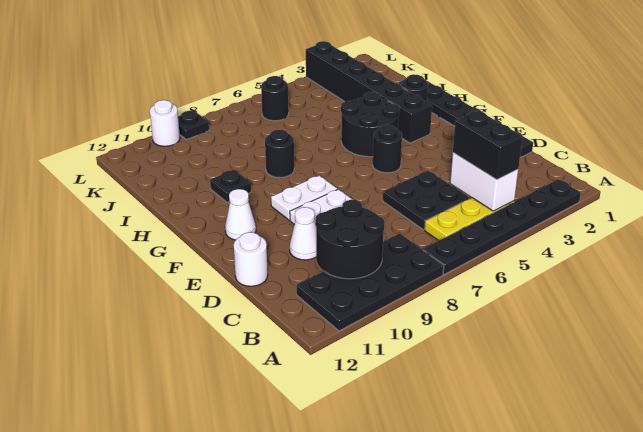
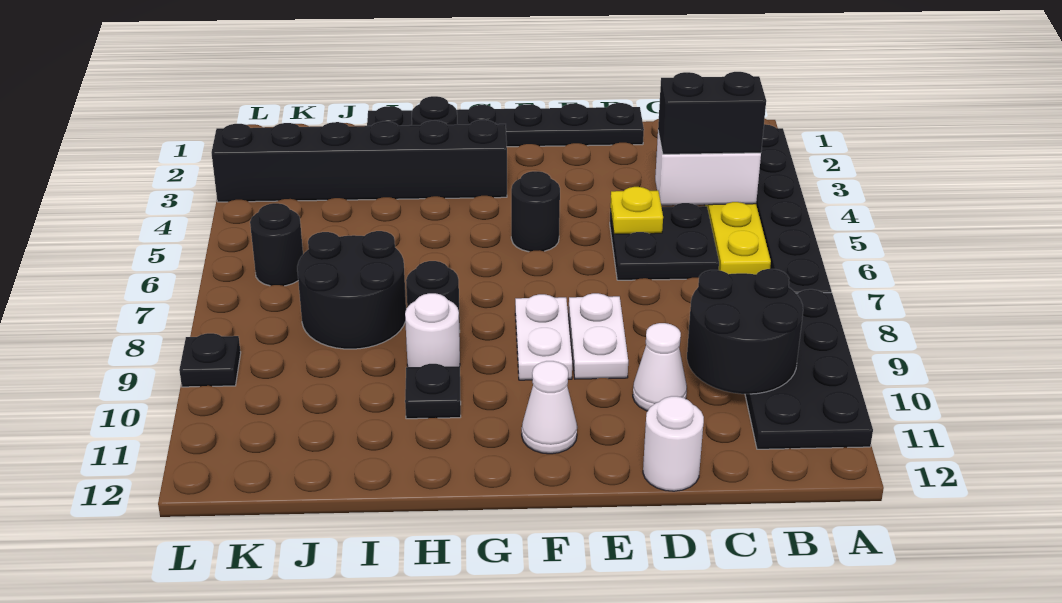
none -> yellow 1x1 plate [610,187,663,234]
black 2x2 round brick [341,92,400,157] -> black 2x2 round brick moved to [297,231,406,349]
white 1x1 round brick [150,100,180,146] -> white 1x1 round brick moved to [405,293,460,367]

